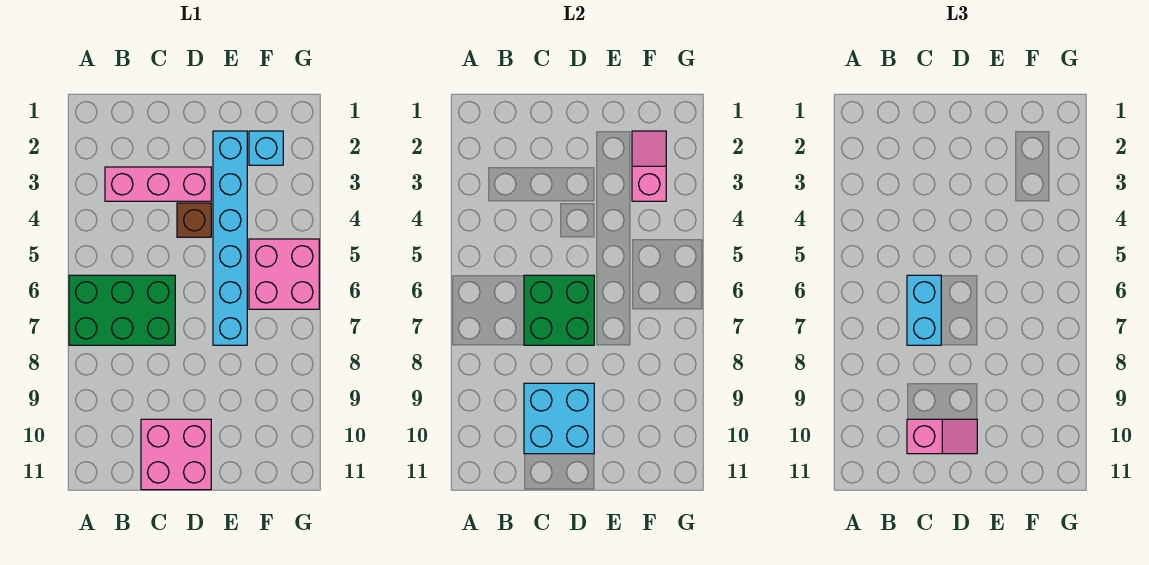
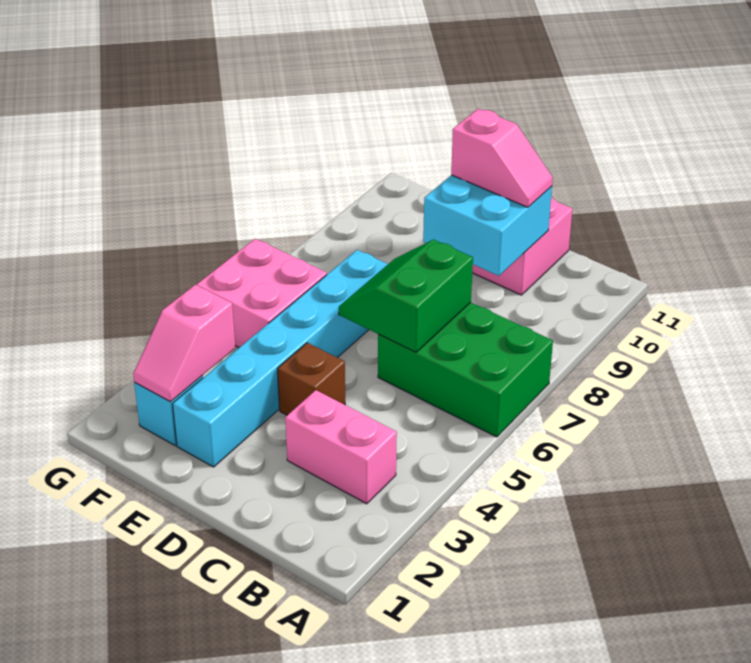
pink 1x3 brick [105,167,211,201] -> pink 1x2 brick [285,390,397,504]
green 2x2 brick [524,275,594,345] -> green 2x2 slope [339,240,473,352]
cyan 1x2 brick [907,275,941,345] -> none
pink 1x2 slope [907,419,977,454] -> pink 1x2 slope turned to [451,109,553,207]

